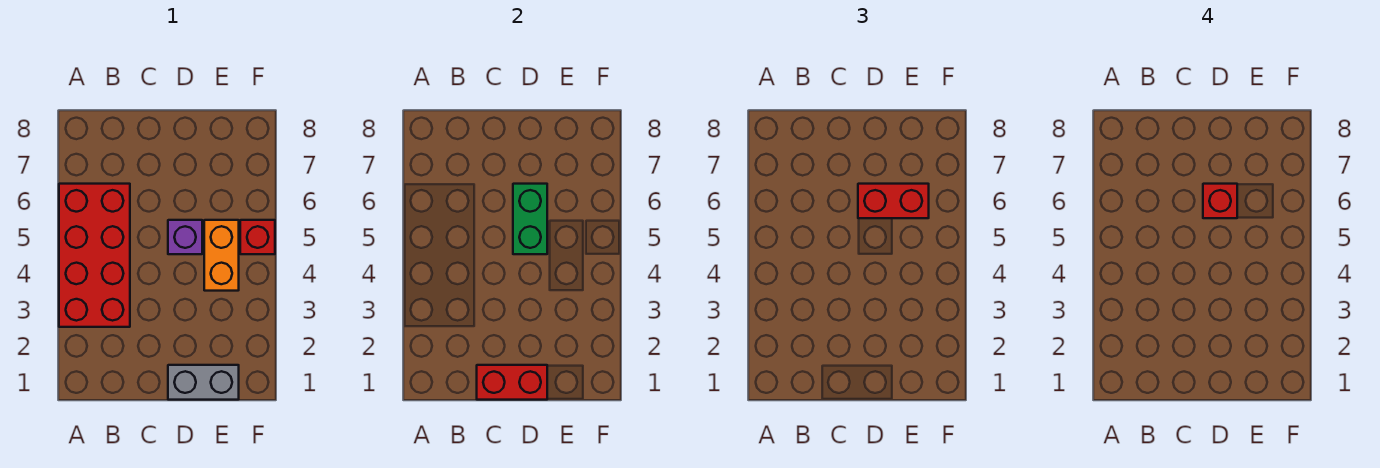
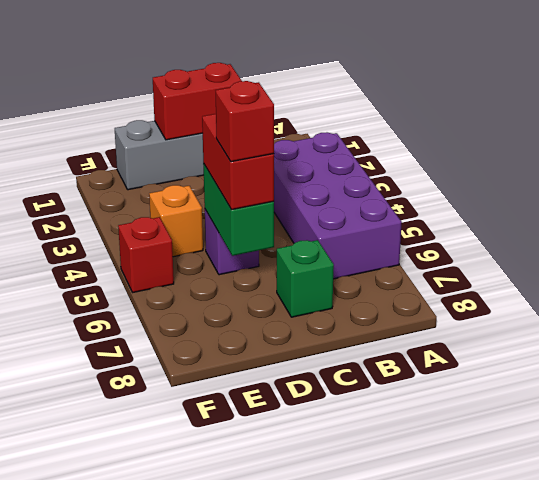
red 2x4 brick [59,184,130,327] -> purple 2x4 brick [274,132,402,279]
none -> green 1x1 brick [277,240,334,317]
red 1x2 brick [858,184,929,218] -> red 1x2 brick turned to [202,114,274,210]
orange 1x2 brick [204,220,239,291] -> orange 1x1 brick [149,185,203,257]

